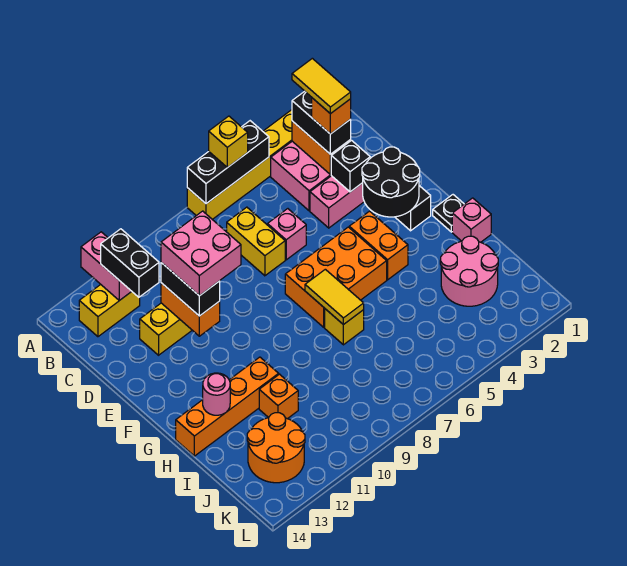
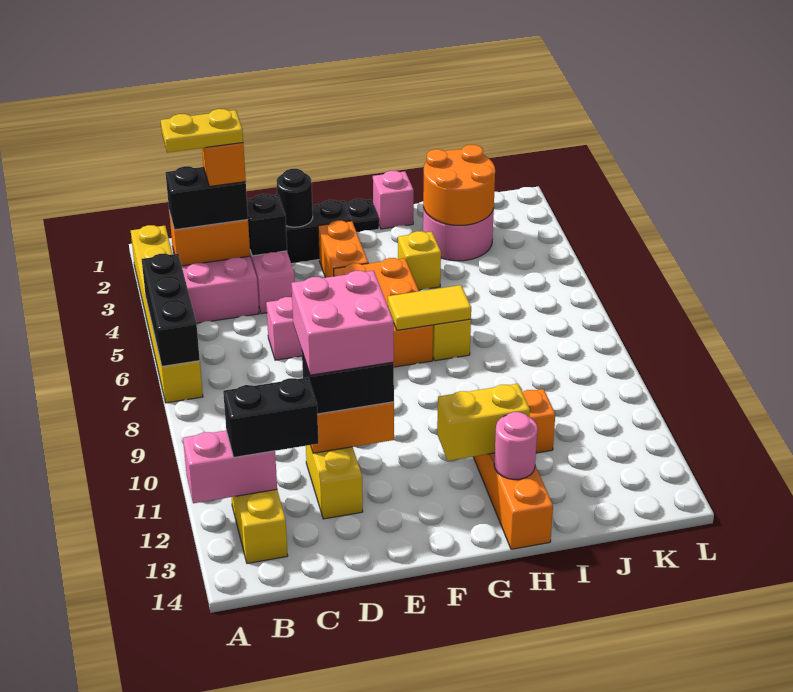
yellow 1x1 brick [209,116,248,168] -> yellow 1x1 brick moved to [398,231,441,290]
yellow 1x2 tile [292,58,351,114] -> yellow 1x2 plate [161,109,243,153]
yellow 1x2 brick [227,207,285,276] -> yellow 1x2 brick moved to [437,384,530,461]
black 2x2 round brick [362,147,420,217] -> black 1x1 round brick [276,169,313,227]
orange 1x2 brick [349,211,408,280] -> orange 1x2 brick turned to [318,221,368,278]
orange 2x2 round brick [247,413,305,483] -> orange 2x2 round brick moved to [423,145,495,225]

